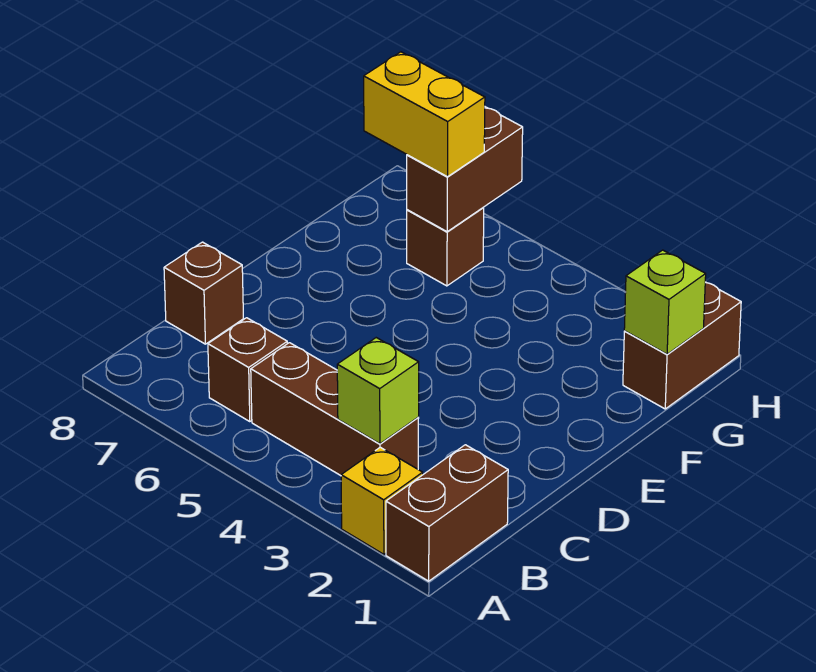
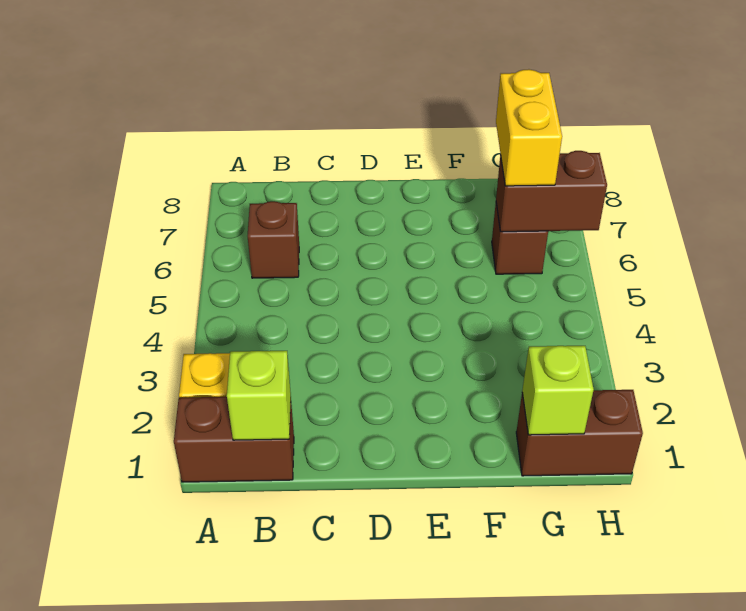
brown 1x3 brick [251,343,419,476] -> none
lime 1x1 brick [337,338,419,444] -> lime 1x1 brick moved to [227,351,291,440]
brown 1x1 brick [164,242,243,344] -> none

